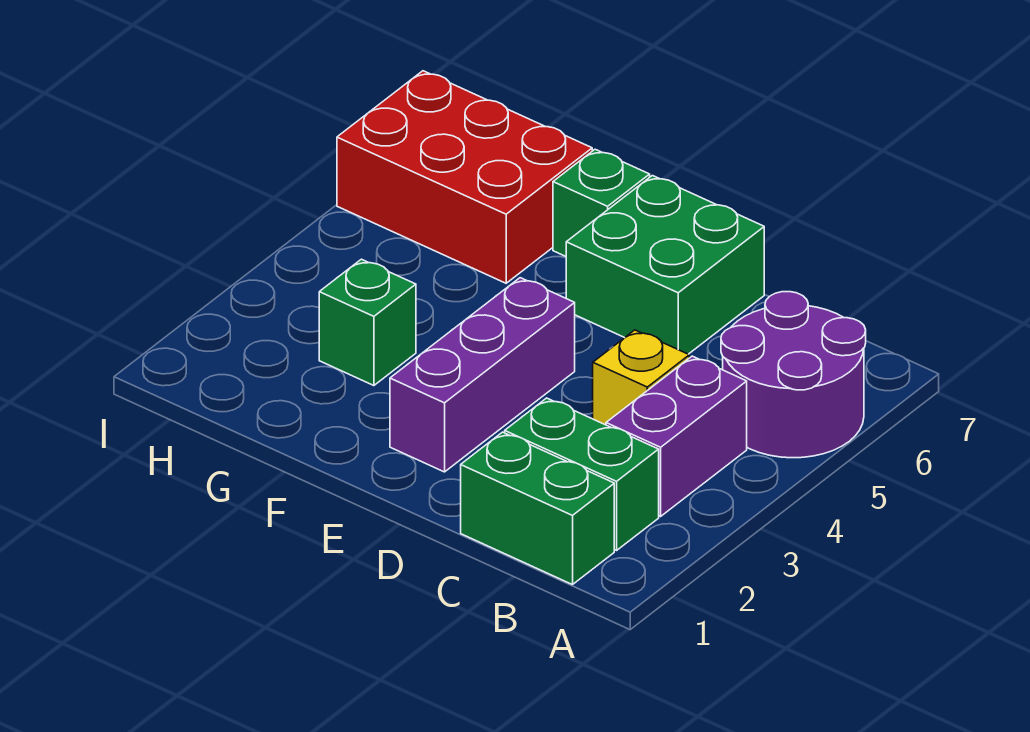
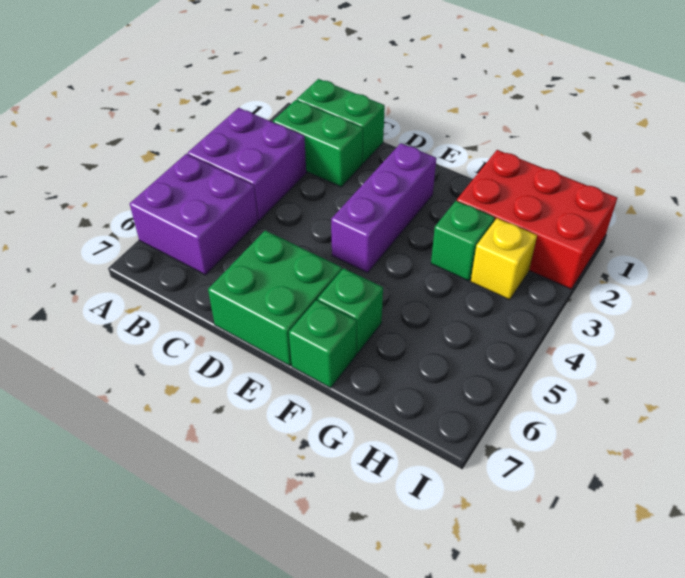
purple 2x2 round brick [721,292,866,458] -> purple 2x2 brick [130,154,258,275]
purple 1x2 brick [606,356,747,516] -> purple 2x2 brick [188,108,306,221]
yellow 1x1 brick [593,330,689,425] -> yellow 1x1 brick moved to [471,218,537,300]
none -> green 1x1 brick [318,268,383,354]
red 2x3 brick [337,71,592,283] -> red 2x3 brick moved to [457,150,617,289]

